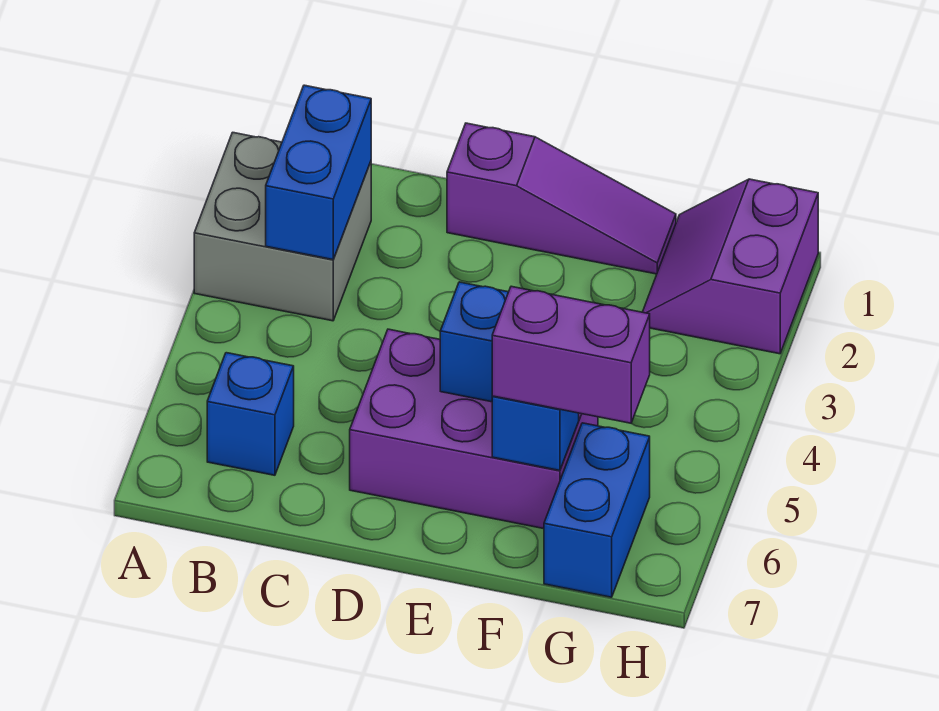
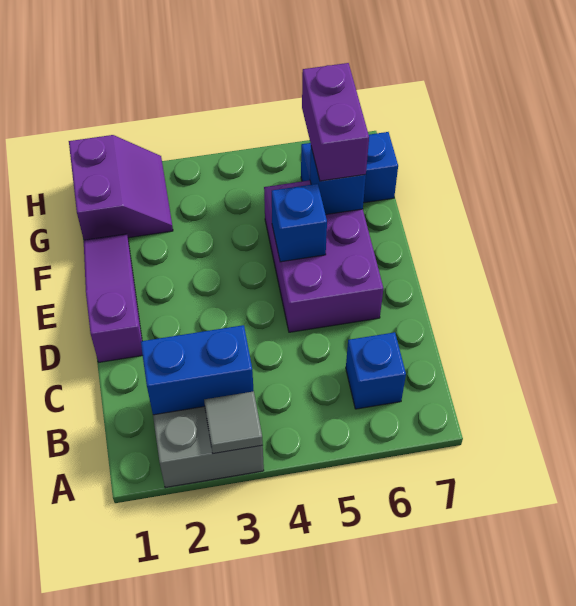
none -> grey 1x1 tile [204,391,263,454]
purple 2x2 slope [643,179,818,354] -> purple 2x2 slope turned to [69,135,173,240]

